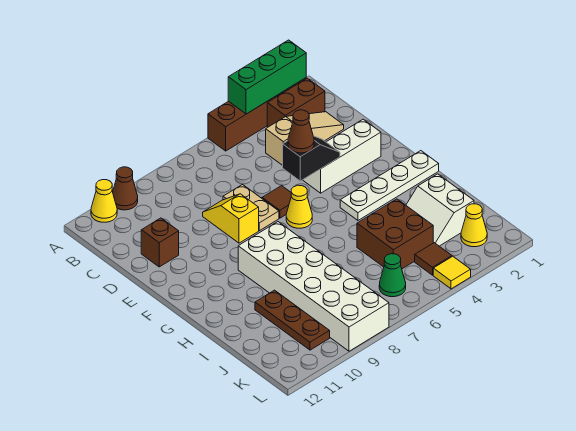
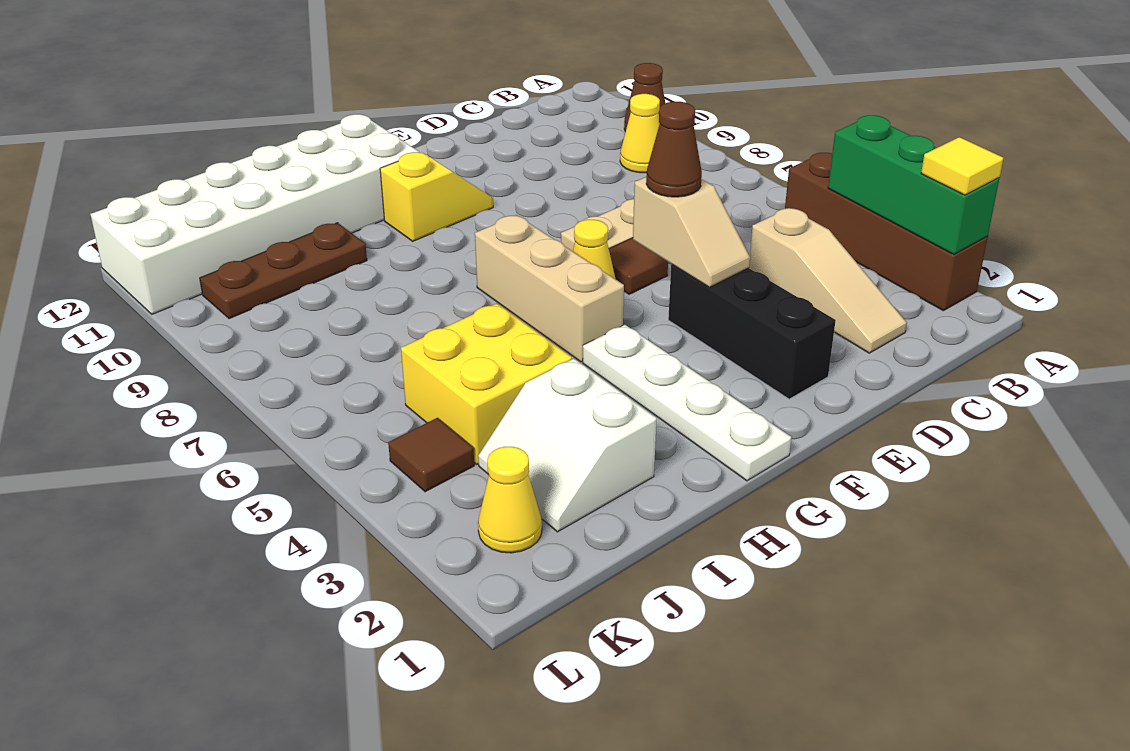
yellow 1x1 cone [91,180,117,222] -> yellow 1x1 cone moved to [620,94,660,173]
brown 1x2 brick [267,78,325,127] -> none
yellow 1x2 slope [203,194,259,243] -> yellow 1x2 slope moved to [380,152,493,241]
brown 1x1 brick [141,218,179,267] -> none
white 1x3 brick [303,119,381,193] -> black 1x3 brick [668,264,836,399]
black 1x2 slope [283,136,340,181] -> tan 1x2 slope [633,177,750,287]
none -> tan 1x3 brick [475,215,624,362]
white 2x6 brick [238,222,389,351] -> white 2x6 brick moved to [90,114,419,314]
white 2x2 slope [406,174,474,246] -> white 2x2 slope turned to [478,359,657,532]
brown 2x2 brick [357,199,433,269] -> yellow 2x2 brick [401,303,572,464]
green 1x1 cone [379,254,406,297] -> none
yellow 1x1 tile [433,256,471,289] -> yellow 1x1 tile moved to [921,137,1003,195]

